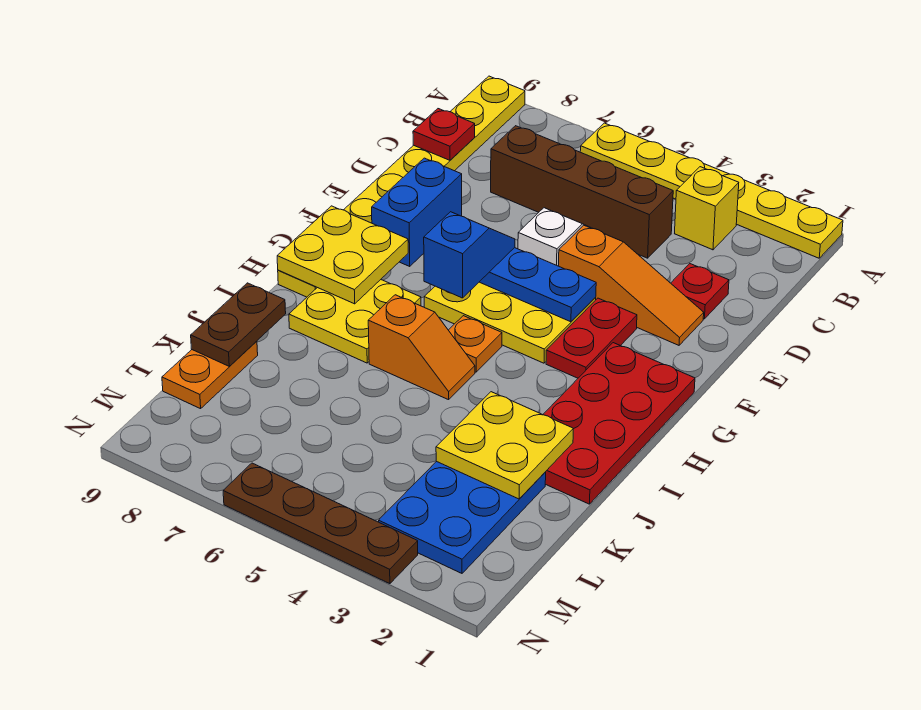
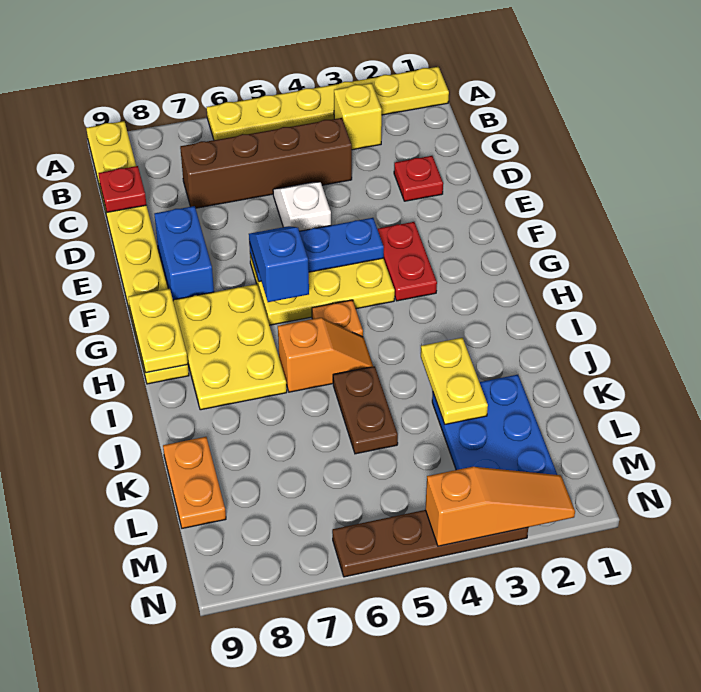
orange 1x3 slope [559,225,704,345] -> orange 1x3 slope moved to [425,467,575,546]
red 2x4 plate [543,343,695,504] -> none
yellow 2x2 plate [277,206,408,304] -> yellow 1x2 plate [128,289,188,373]
yellow 2x2 plate [289,280,421,363] -> yellow 2x3 plate [173,284,287,410]
yellow 2x2 plate [436,392,573,499] -> yellow 1x2 plate [421,338,488,424]
brown 1x2 plate [191,283,286,366] -> brown 1x2 plate moved to [333,366,398,454]

